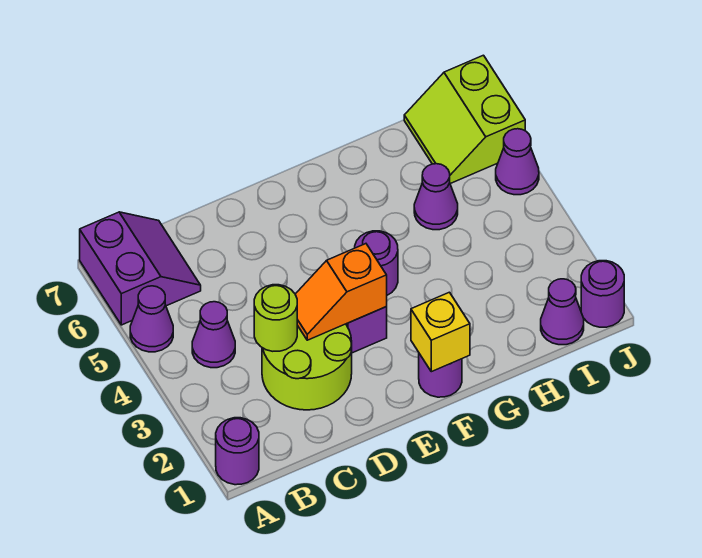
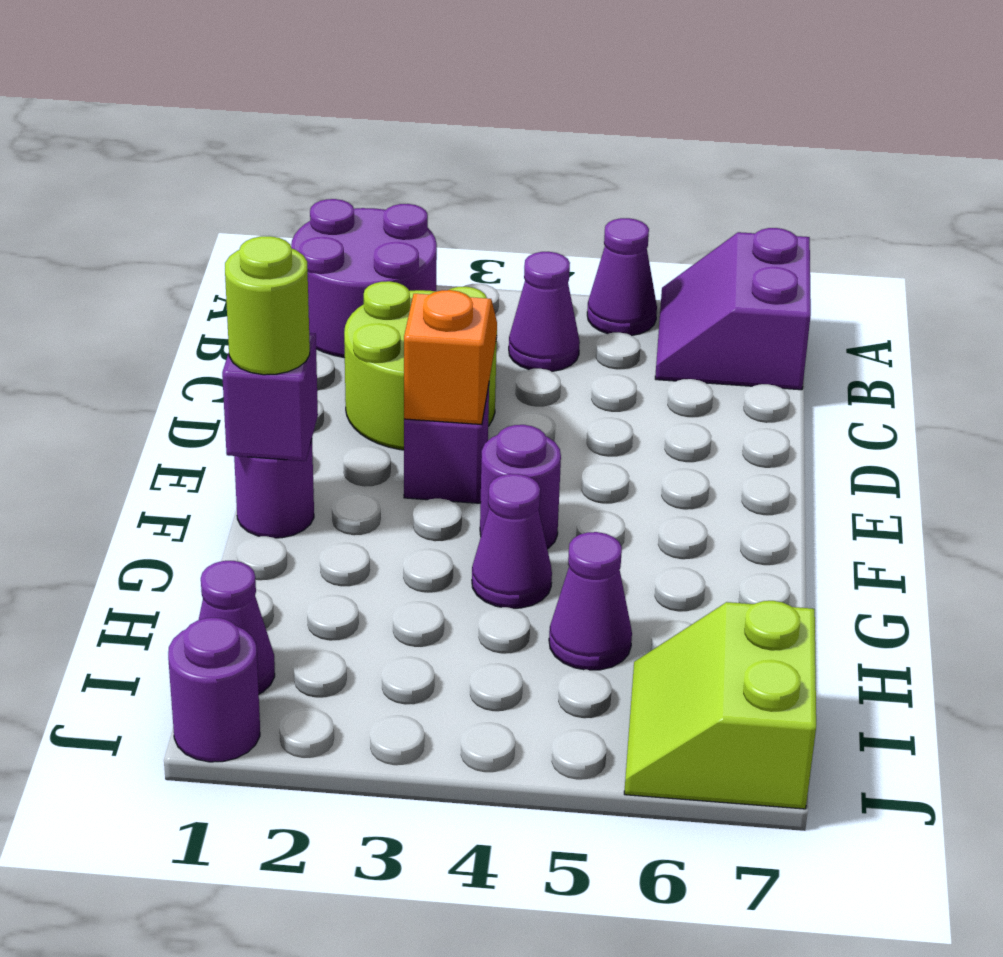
purple 1x1 round brick [216,418,259,485] -> purple 2x2 round brick [291,199,437,358]
purple 2x2 slope [80,212,201,325] -> purple 2x2 slope turned to [655,228,811,390]
lime 1x1 round brick [254,285,297,351] -> lime 1x1 round brick moved to [225,236,310,375]
yellow 1x1 brick [411,292,470,372] -> purple 1x1 brick [222,333,318,461]
lime 2x2 slope [404,55,525,184] -> lime 2x2 slope turned to [624,601,816,809]
purple 1x1 cone [496,129,539,195] -> purple 1x1 cone moved to [472,474,552,608]

